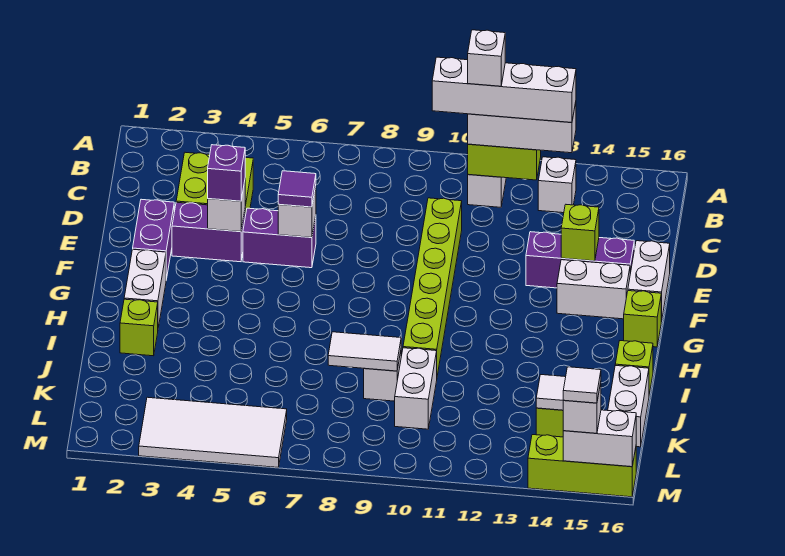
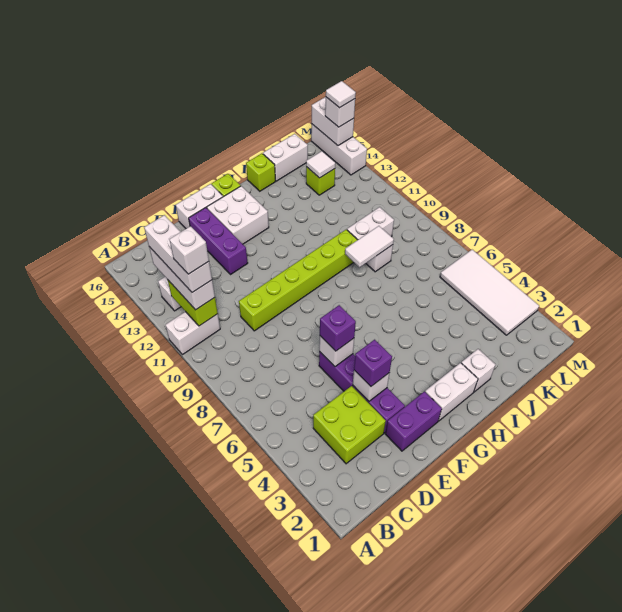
white 1x4 brick [432,57,576,123] -> white 1x3 brick [144,215,212,293]
purple 1x1 tile [278,171,316,207] -> purple 1x1 brick [320,305,356,351]
lime 1x1 brick [561,205,599,261] -> none
white 1x2 brick [557,260,630,319] -> white 2x2 brick [207,186,269,244]
lime 1x1 brick [120,299,158,356] -> white 1x1 brick [461,349,496,392]
white 1x2 tile [328,332,401,371] -> white 1x2 tile turned to [345,226,394,267]
lime 1x3 brick [528,435,636,497] -> white 1x3 brick [311,124,367,175]

